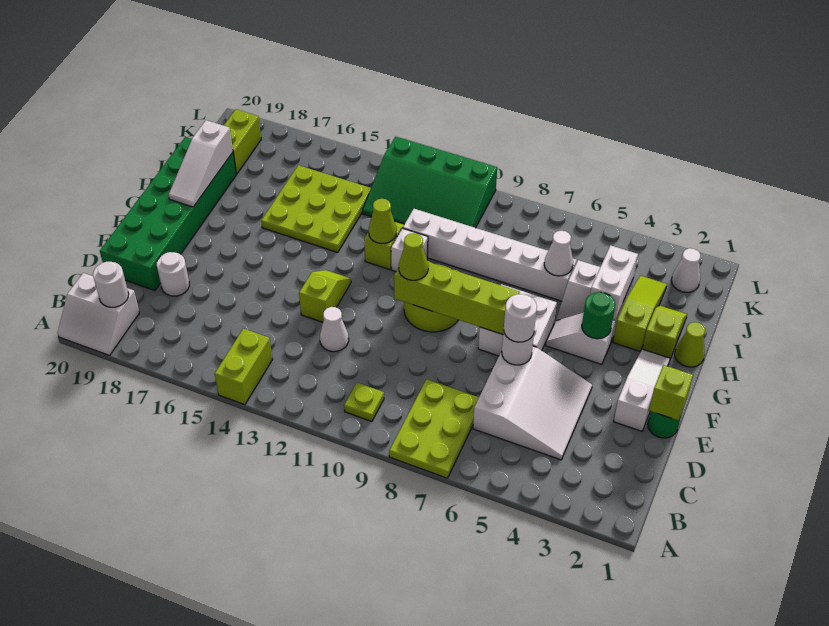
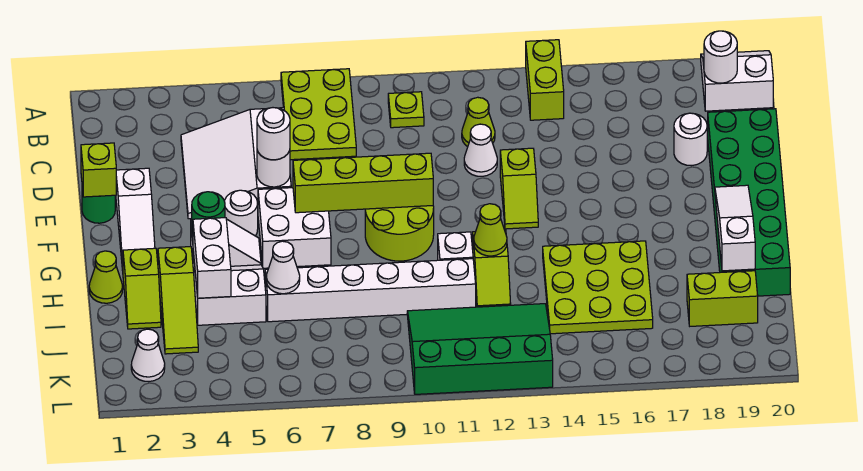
none -> white 1x1 round brick [225,190,258,236]
lime 1x1 cone [399,233,428,280] -> lime 1x1 cone moved to [462,97,495,147]
lime 1x2 brick [224,109,261,174] -> lime 1x2 brick turned to [687,271,758,326]

